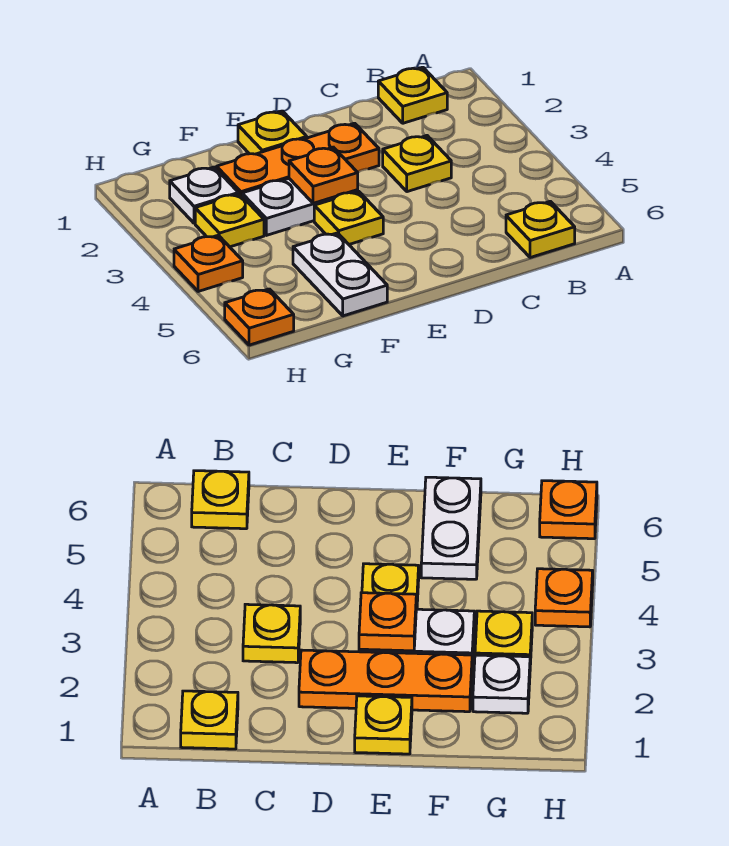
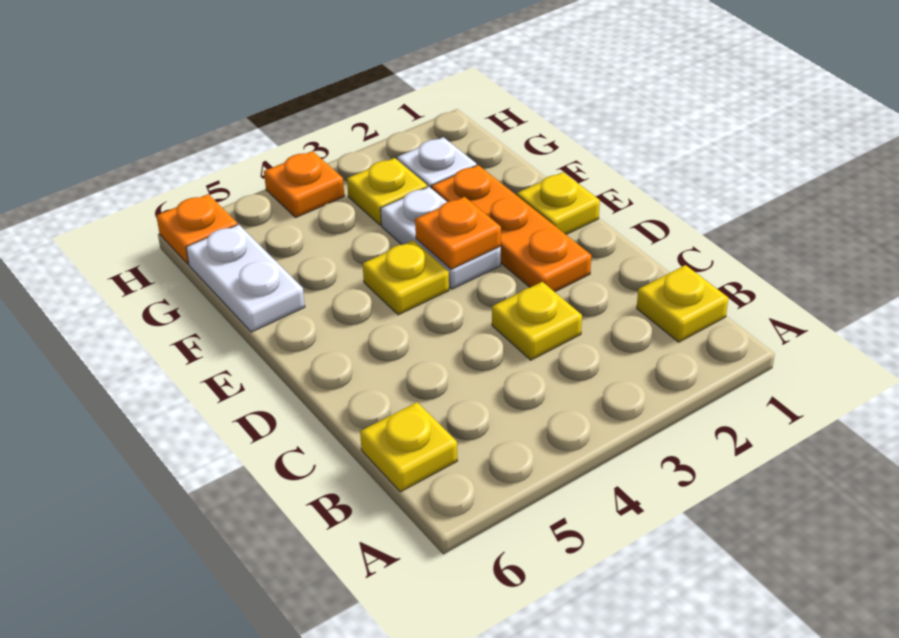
white 1x2 plate [293,233,387,316] -> white 1x2 plate turned to [186,224,305,332]

